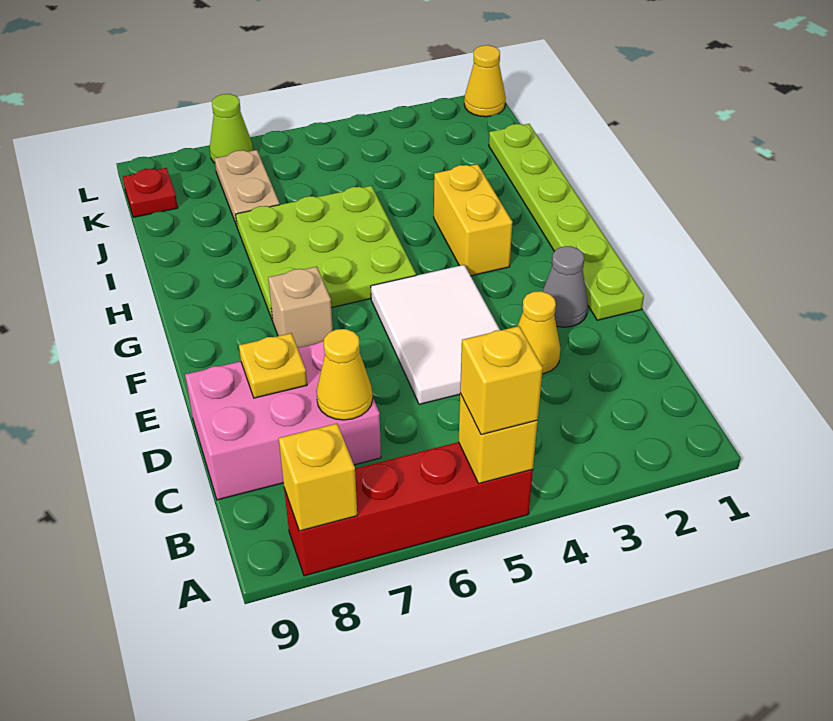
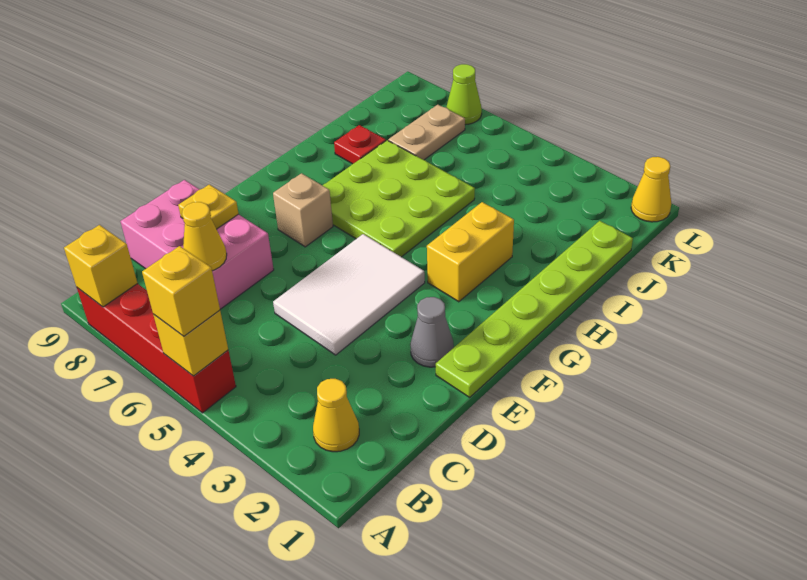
yellow 1x1 cone [518,291,561,374] -> yellow 1x1 cone moved to [313,379,359,452]
red 1x1 plate [123,168,178,217] -> red 1x1 plate moved to [334,125,386,164]

